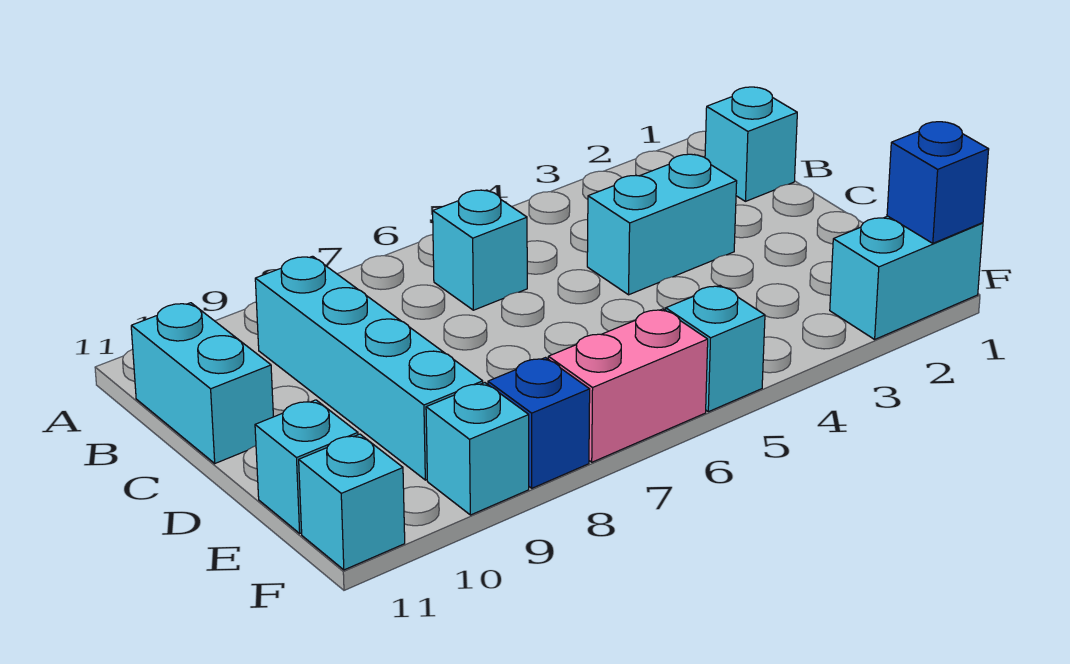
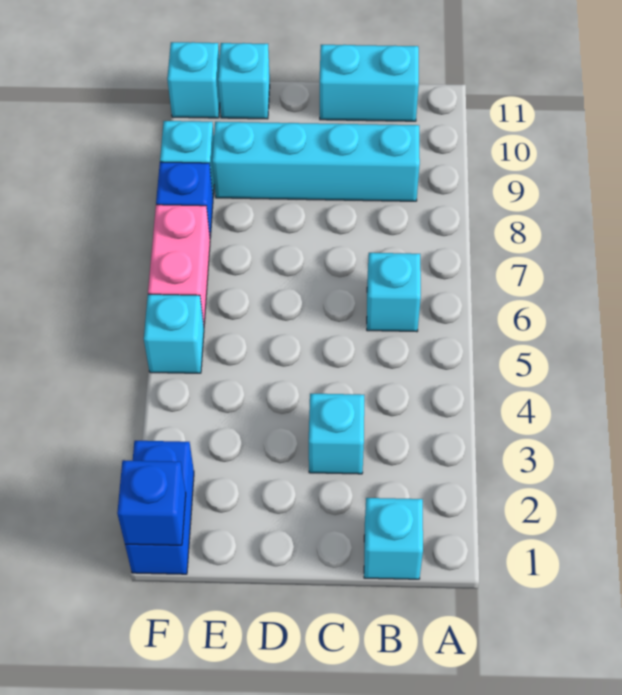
cyan 1x2 brick [587,154,737,295] -> cyan 1x1 brick [309,394,364,474]
cyan 1x2 brick [830,216,983,339] -> blue 1x2 brick [125,441,194,574]

